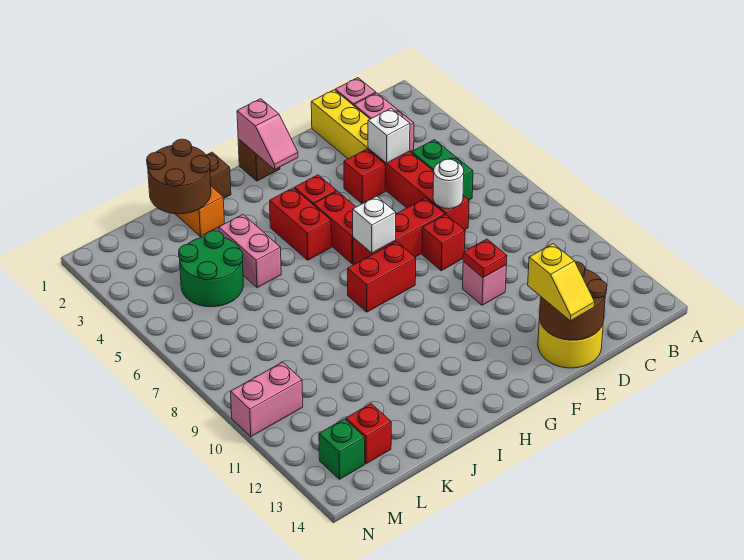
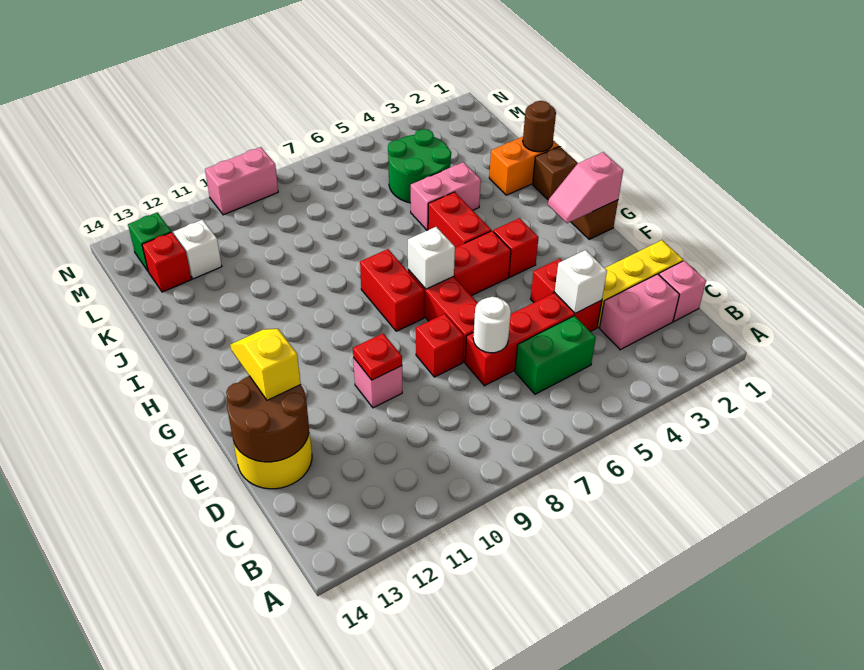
yellow 1x2 slope [528,244,595,321] -> yellow 1x2 slope turned to [230,329,301,400]
red 1x2 brick [270,188,331,260] -> red 1x2 brick turned to [428,192,491,248]
brown 2x2 round brick [147,139,211,214] -> brown 1x1 round brick [523,101,556,152]
none -> white 1x1 brick [174,220,222,279]
pink 1x2 brick [231,362,303,437] -> pink 1x2 brick turned to [205,147,278,215]

